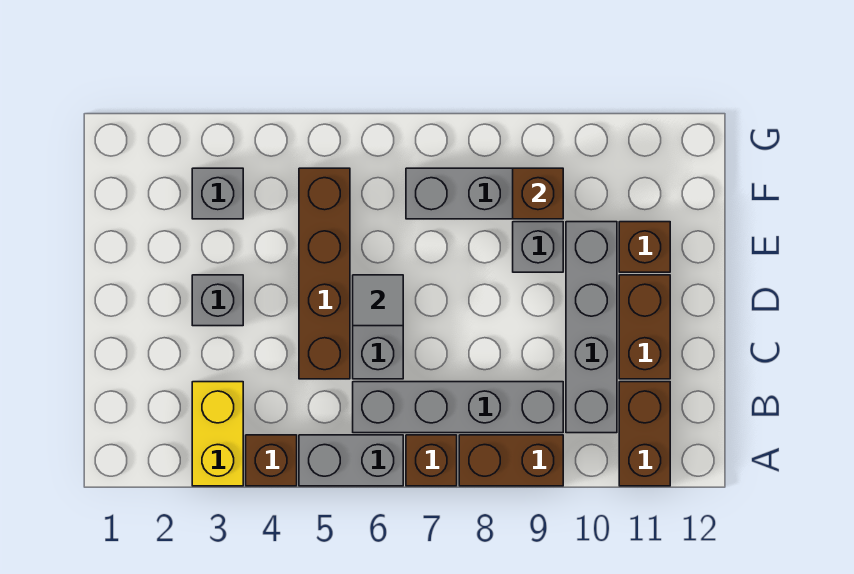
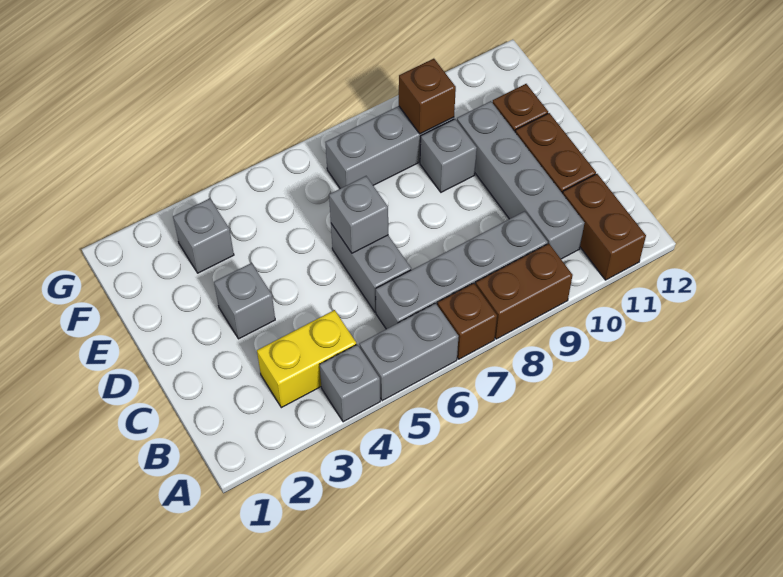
yellow 1x2 brick [192,382,243,486] -> yellow 1x2 brick turned to [257,310,357,408]
brown 1x1 brick [246,435,297,486] -> grey 1x1 brick [320,345,380,422]
brown 1x4 brick [299,168,350,379] -> none
grey 1x1 tile [353,275,403,326] -> grey 1x1 brick [329,176,388,253]

